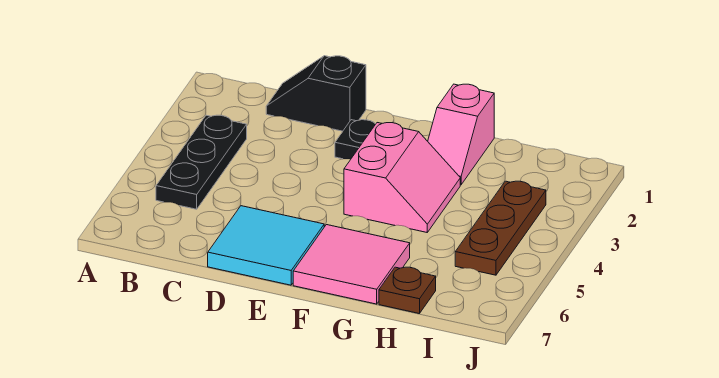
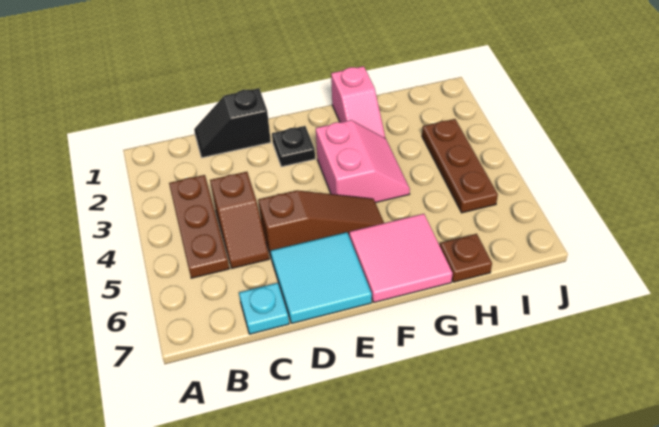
black 1x3 plate [156,115,247,209] -> brown 1x3 plate [169,175,229,278]
none -> brown 1x2 slope [210,172,269,268]
none -> cyan 1x1 plate [239,283,289,334]
none -> brown 1x3 slope [258,190,384,257]

